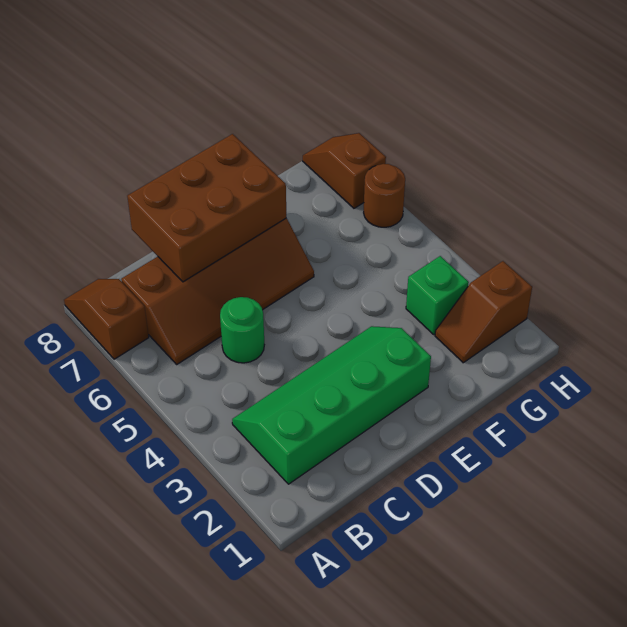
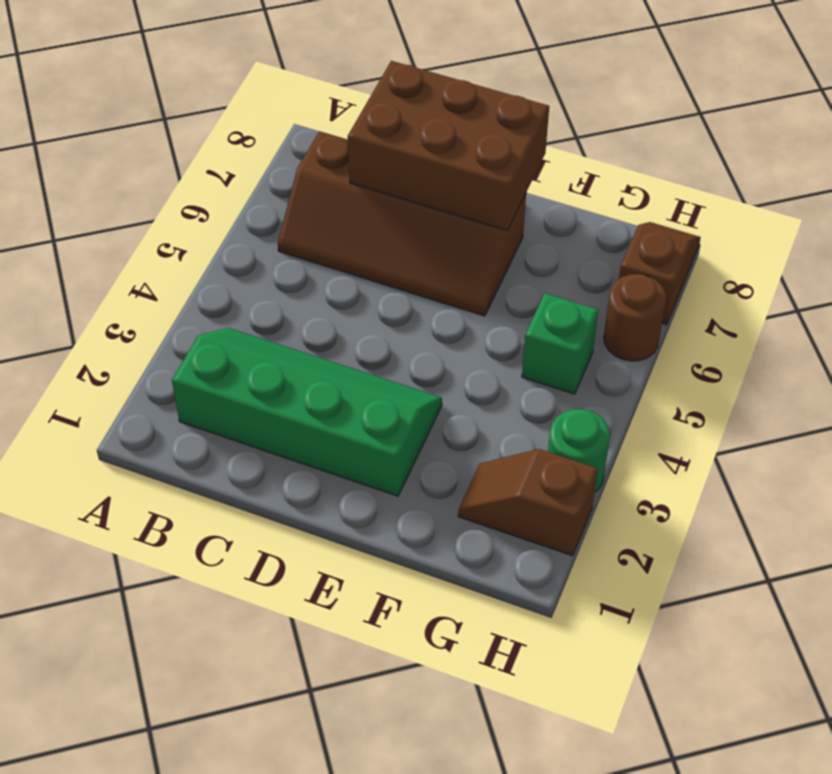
brown 1x2 slope [64,279,149,359] -> none
green 1x1 round brick [220,297,264,363] -> green 1x1 round brick moved to [548,409,610,493]
green 1x1 brick [406,256,469,334] -> green 1x1 brick moved to [522,293,598,394]

